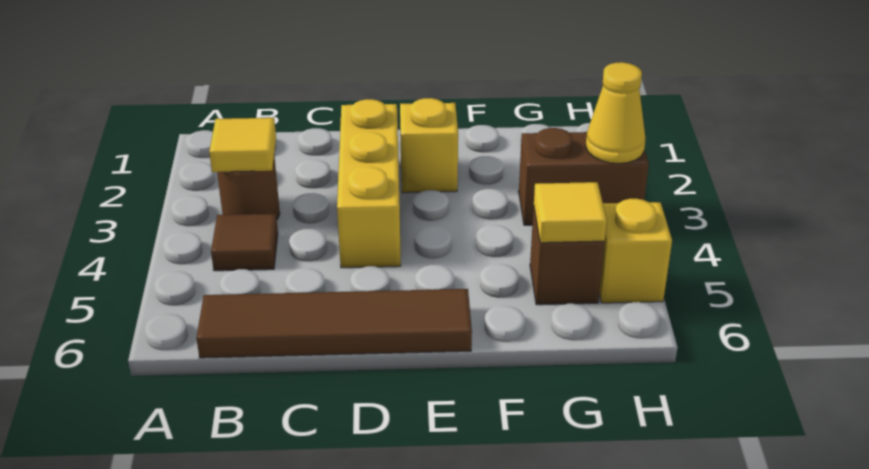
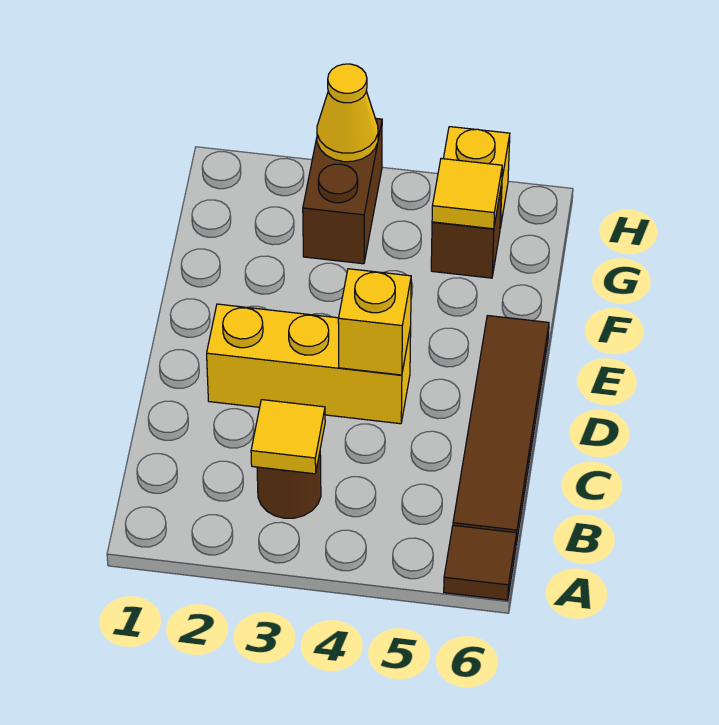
brown 1x1 tile [211,214,278,271] -> brown 1x1 tile moved to [444,525,517,600]
yellow 1x1 brick [400,98,458,193] -> yellow 1x1 brick moved to [338,269,411,375]

